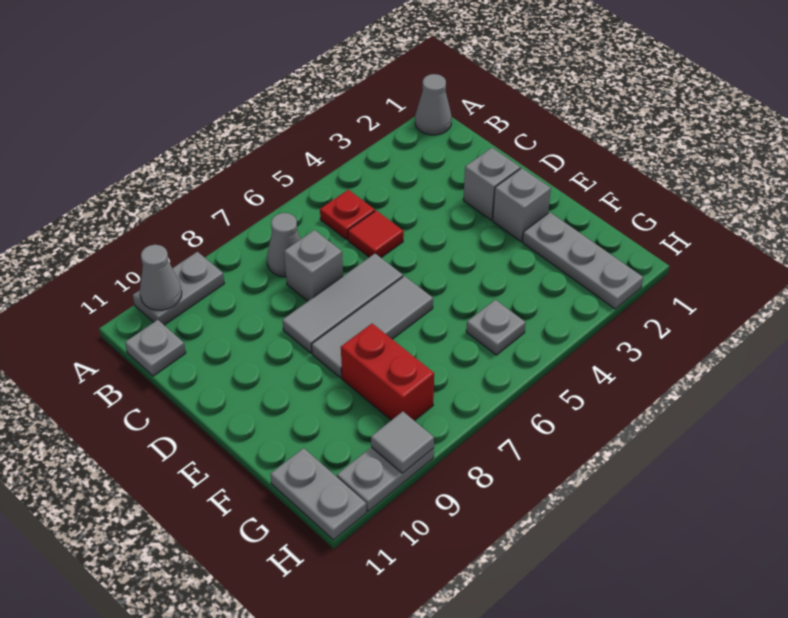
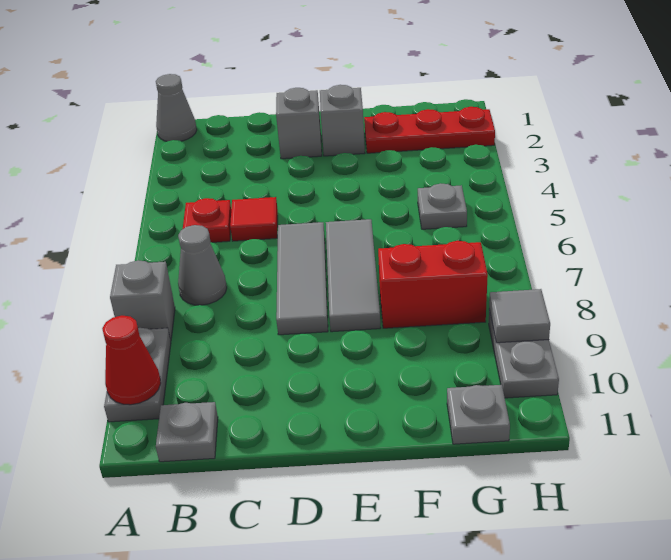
grey 1x1 cone [140,245,182,310] -> red 1x1 cone [102,316,161,405]
grey 1x1 brick [284,230,343,301] -> grey 1x1 brick moved to [110,260,175,341]
grey 1x3 plate [522,212,643,309] -> red 1x3 plate [364,107,495,153]
grey 1x2 plate [270,448,367,540] -> grey 1x1 plate [447,385,510,444]

